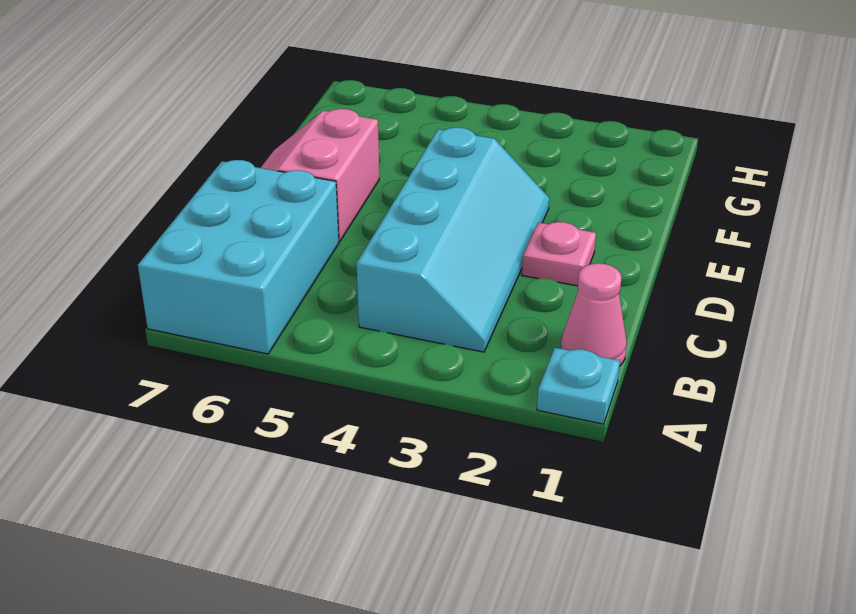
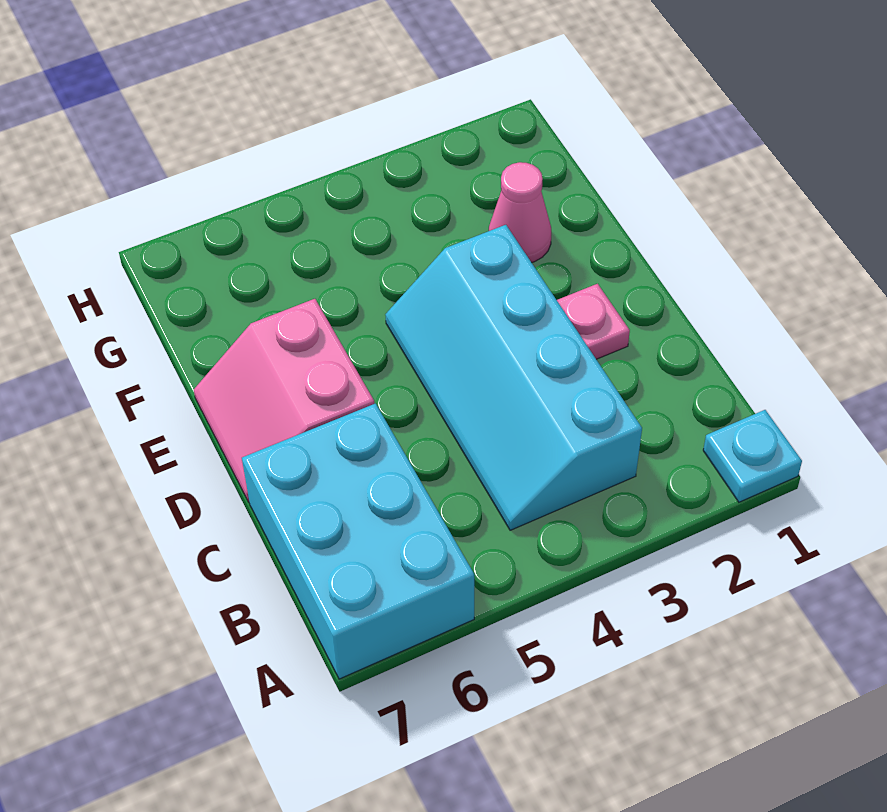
pink 1x1 cone [561,263,627,366] -> pink 1x1 cone moved to [489,162,551,262]
cyan 2x4 slope [356,127,549,352] -> cyan 2x4 slope turned to [385,225,642,530]

